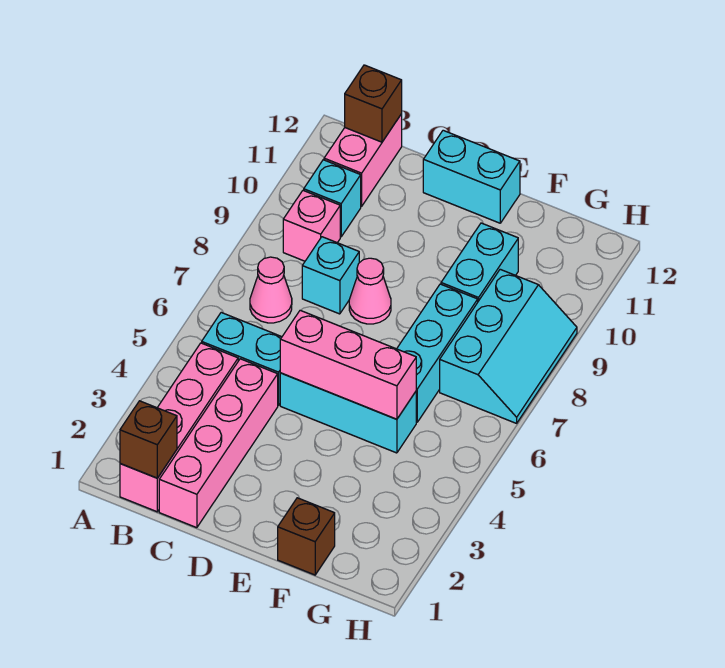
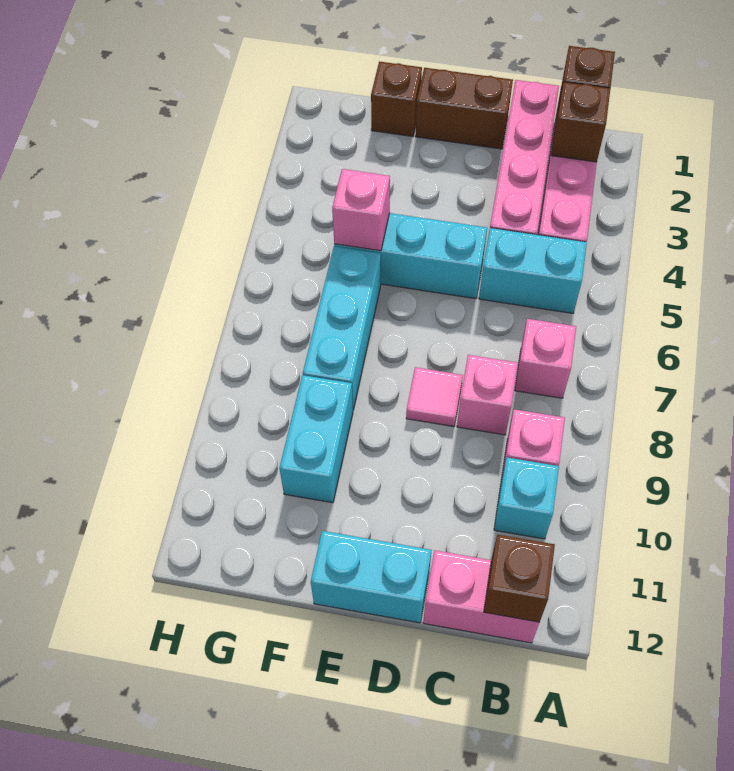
none -> brown 1x1 brick [551,82,610,162]
pink 1x1 cone [250,257,292,323] -> pink 1x1 brick [515,319,576,398]
pink 1x2 brick [324,114,402,206] -> pink 1x2 brick turned to [423,551,539,643]
cyan 1x1 brick [302,237,359,314] -> pink 1x1 brick [457,355,518,435]
none -> brown 1x2 brick [415,68,513,149]
pink 1x3 brick [280,310,416,419] -> pink 1x1 brick [332,169,390,251]
pink 1x1 cone [349,258,391,324] -> pink 1x1 tile [406,367,463,427]
cyan 2x3 slope [440,269,577,423] -> none

